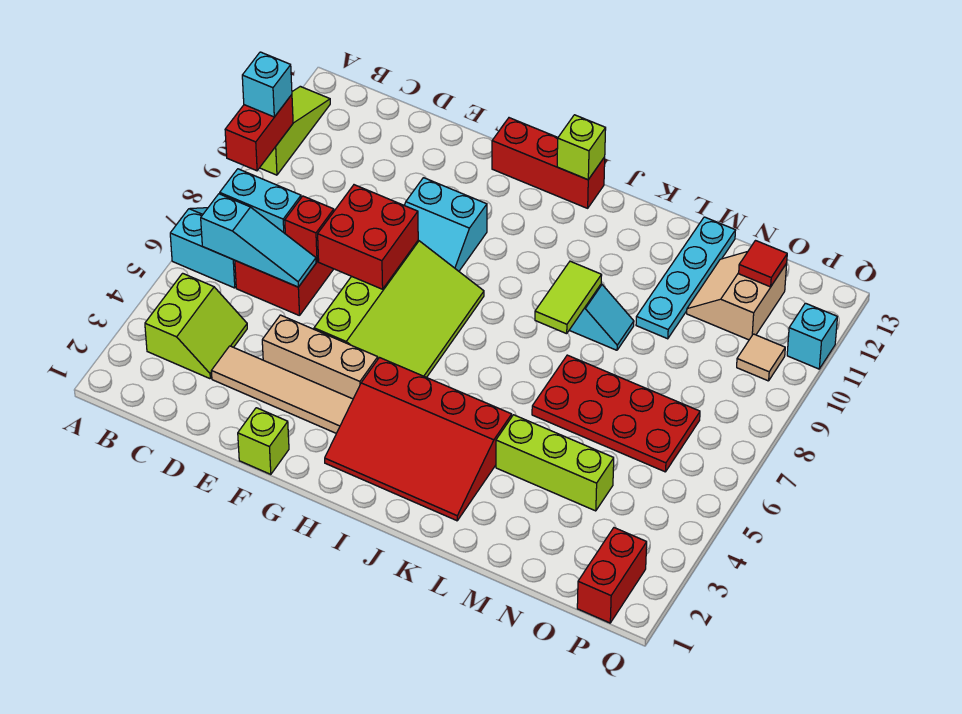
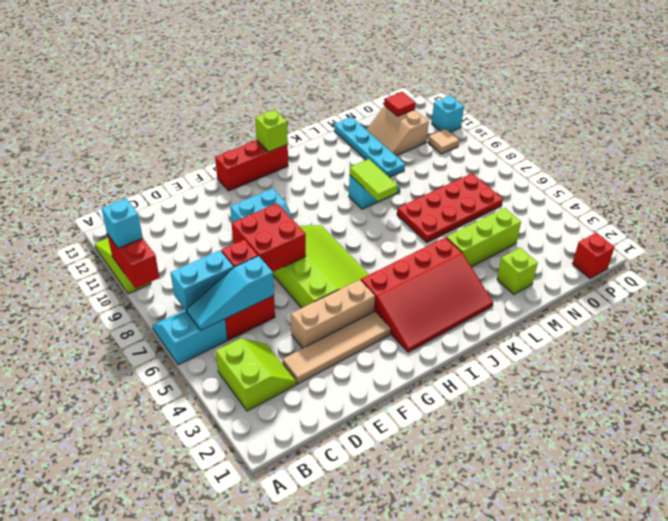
cyan 1x3 slope [201,194,316,287] -> cyan 1x3 slope turned to [187,256,274,330]
lime 1x1 brick [238,408,289,474] -> lime 1x1 brick moved to [497,248,538,295]
red 1x2 brick [577,528,647,623] -> red 1x1 brick [572,233,615,278]

